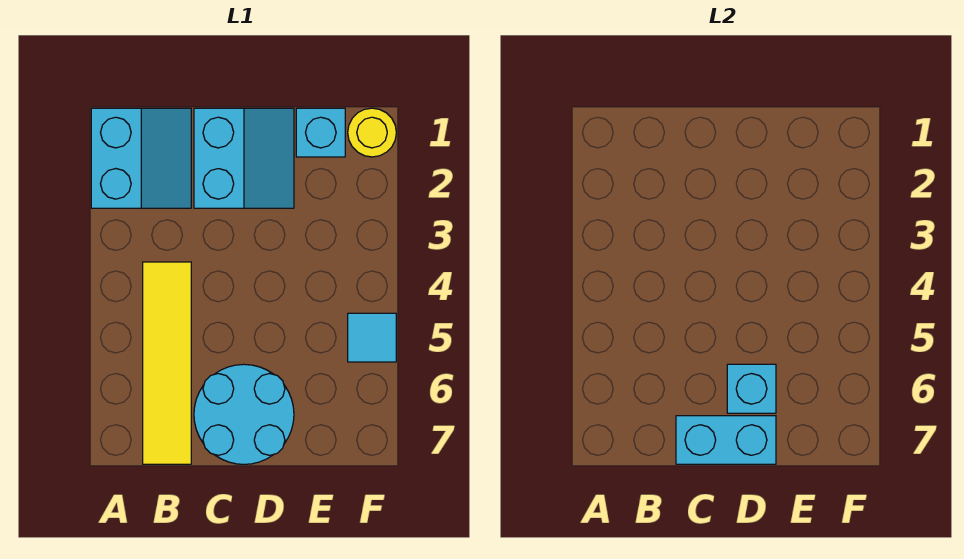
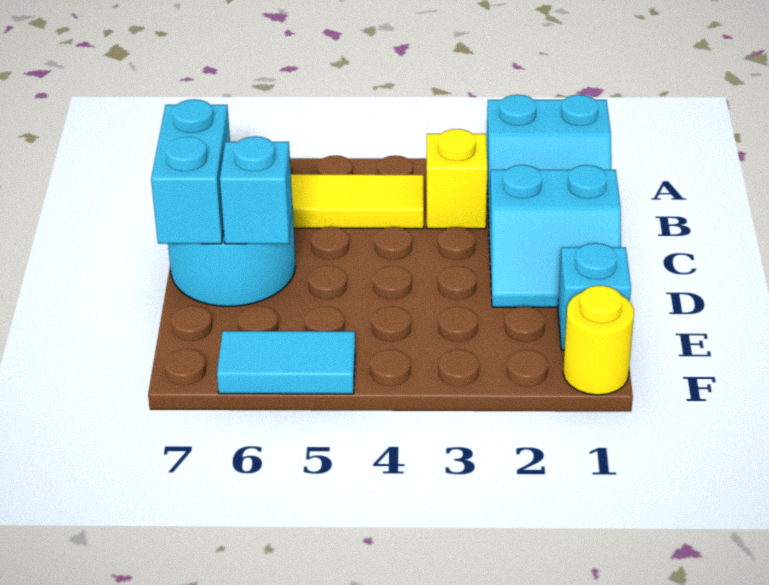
none -> yellow 1x1 brick [427,129,487,229]
cyan 1x1 tile [348,313,396,362] -> cyan 1x2 tile [217,331,355,394]

